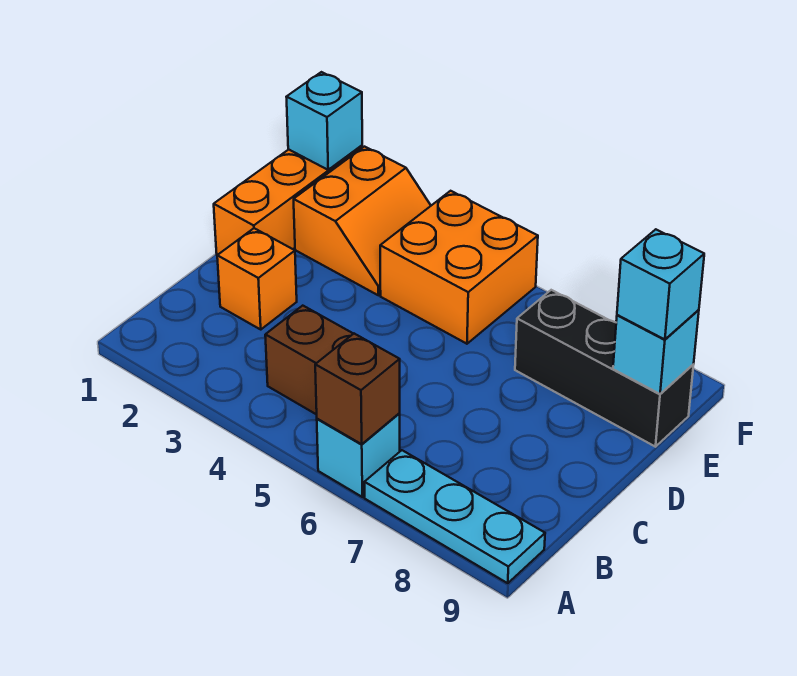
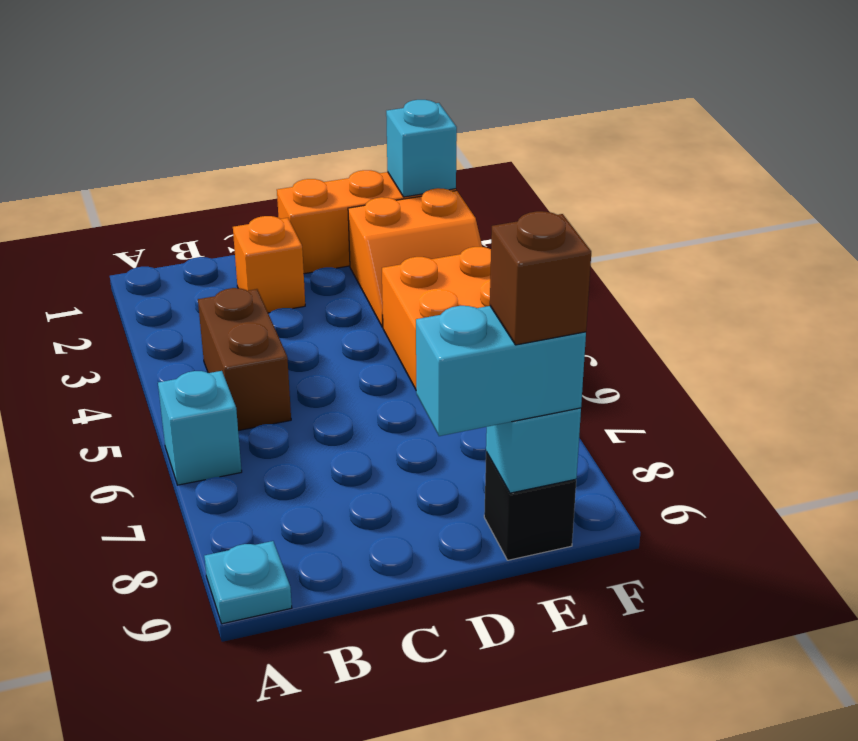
brown 1x1 brick [315,334,400,444] -> brown 1x1 brick moved to [490,211,591,345]
cyan 1x3 plate [365,450,545,583] -> cyan 1x1 plate [204,541,292,624]
black 1x3 brick [515,290,693,447] -> black 1x1 brick [484,452,576,560]
cyan 1x1 brick [617,229,704,339] -> cyan 1x2 brick [416,306,586,436]

